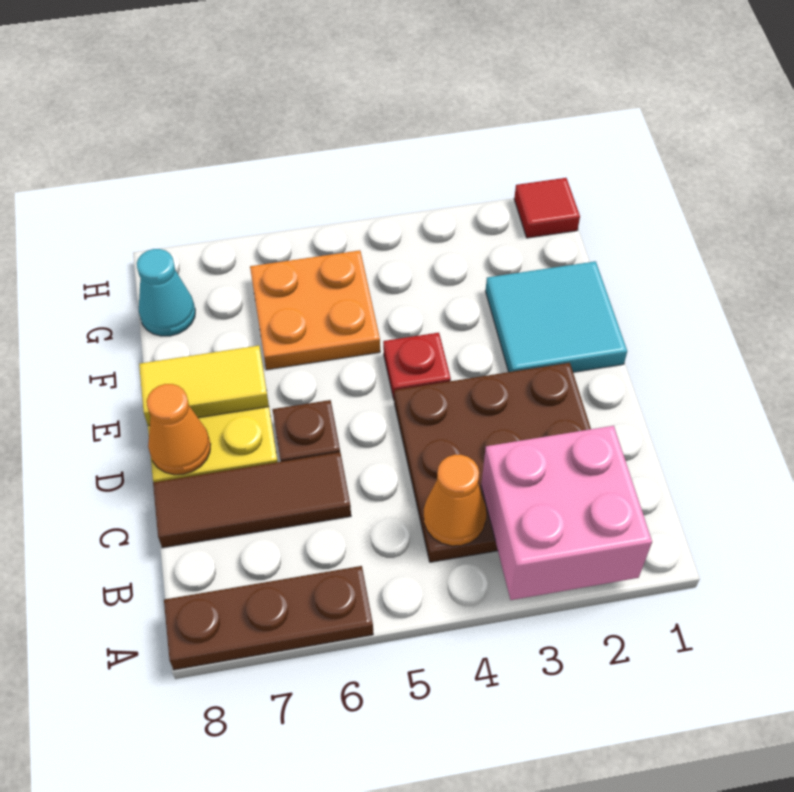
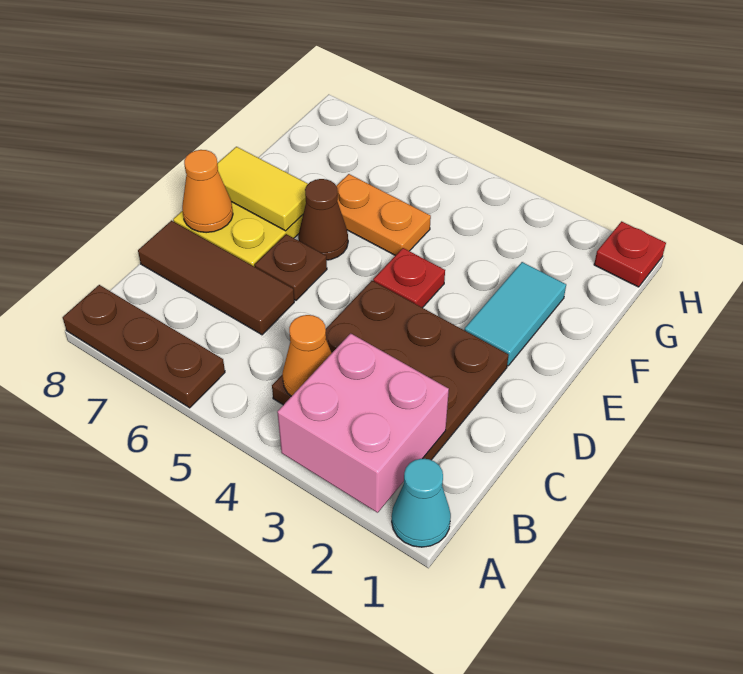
cyan 2x2 tile [486,261,627,372] -> cyan 1x2 tile [464,262,566,366]
none -> brown 1x1 cone [298,179,348,260]
orange 2x2 plate [250,250,380,370] -> orange 1x2 plate [337,174,431,256]
cyan 1x1 cone [137,249,195,336] -> cyan 1x1 cone moved to [392,459,451,547]
red 1x1 tile [514,178,580,238] -> red 1x1 plate [594,221,666,287]

